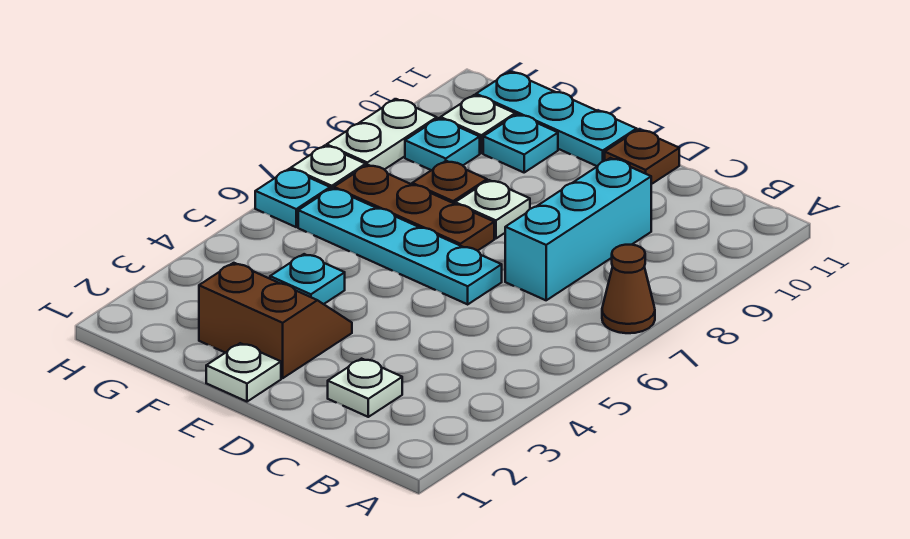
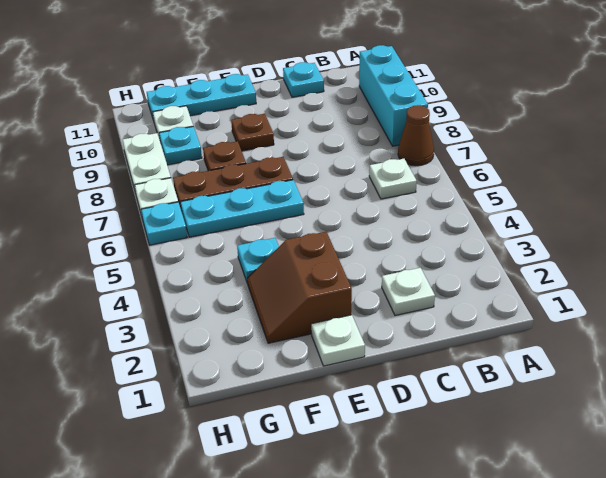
cyan 1x3 brick [505,158,651,300] -> cyan 1x3 brick moved to [359,45,428,146]
cyan 1x4 plate [298,188,502,304] -> cyan 1x3 plate [180,180,304,237]
brown 1x1 plate [605,130,679,184] -> brown 1x1 plate moved to [231,114,274,151]
brown 2x2 slope [199,263,352,378] -> brown 2x2 slope turned to [247,232,352,343]
white 1x1 plate [455,180,530,238] -> white 1x1 plate moved to [369,159,417,199]
cyan 1x1 plate [483,114,558,172] -> cyan 1x1 plate moved to [283,62,324,97]

